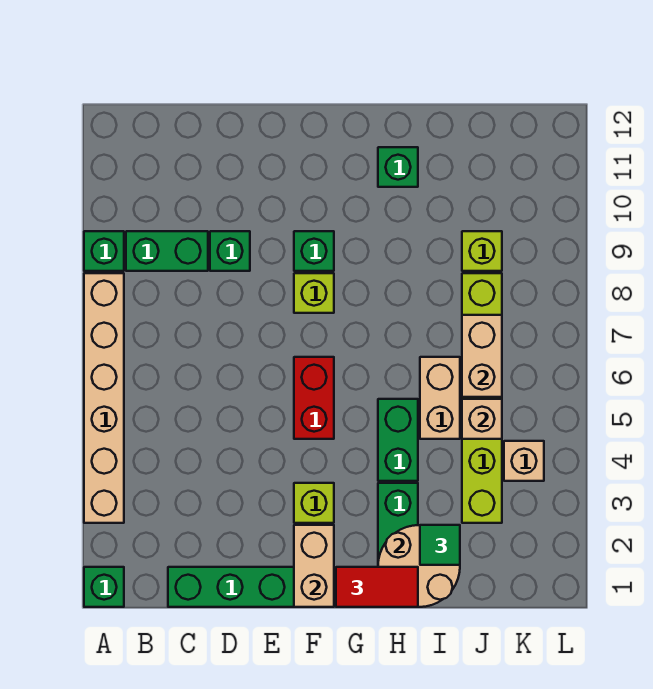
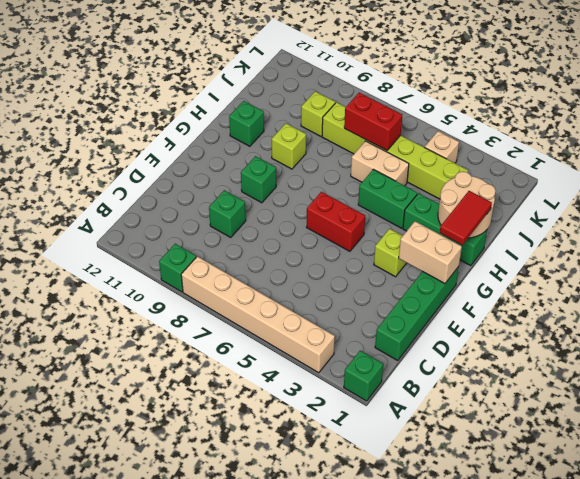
green 1x2 brick [126,231,208,271] -> none
lime 1x1 brick [294,273,334,313] -> lime 1x1 brick moved to [272,123,306,169]
green 1x1 tile [420,525,460,565] -> none
tan 1x1 brick [462,399,502,439] -> none
tan 1x2 brick [462,315,502,397] -> red 1x2 brick [344,93,402,151]

